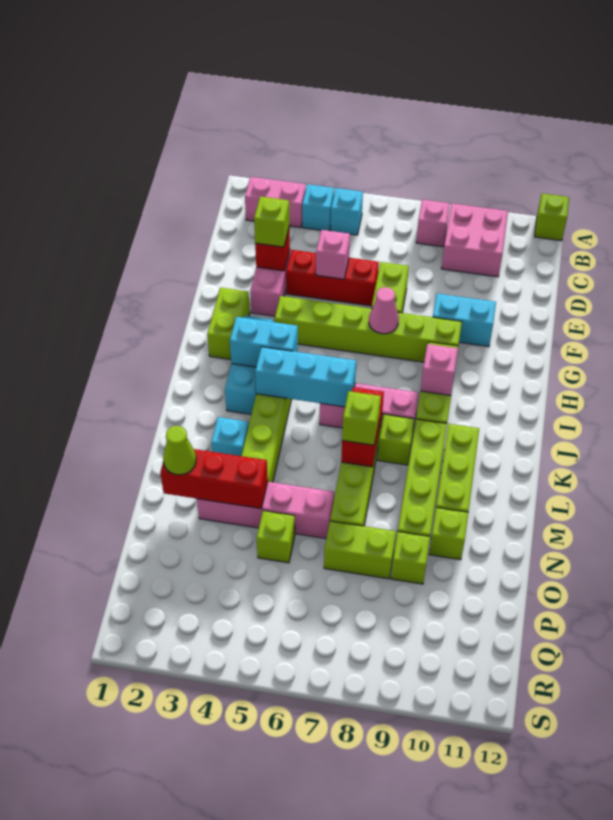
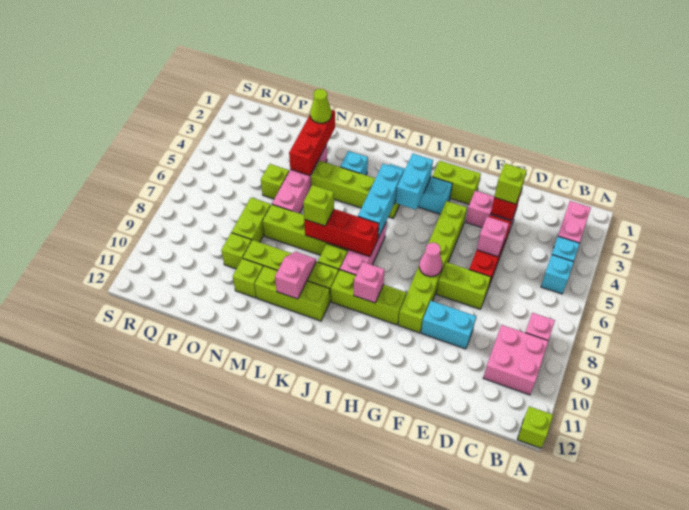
cyan 1x2 brick [433,294,496,347] -> cyan 1x2 brick turned to [421,301,476,349]
red 1x2 brick [341,387,384,467] -> red 1x3 brick [304,209,379,257]
none -> pink 1x2 slope [275,252,316,299]

